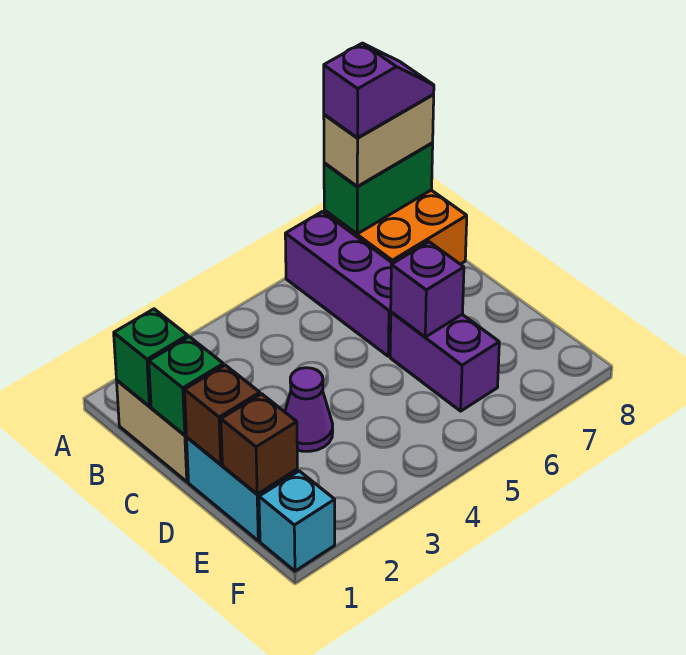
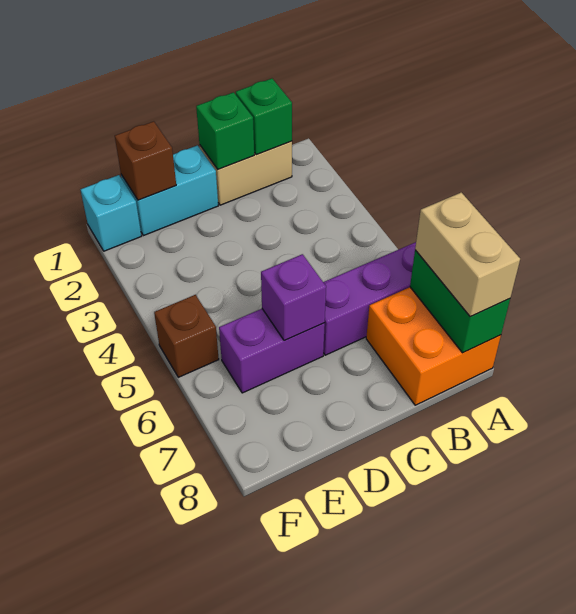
purple 1x2 slope [324,43,434,138] -> none
brown 1x1 brick [185,365,260,464] -> brown 1x1 brick moved to [154,295,219,377]
purple 1x1 cone [285,368,333,451] -> none

